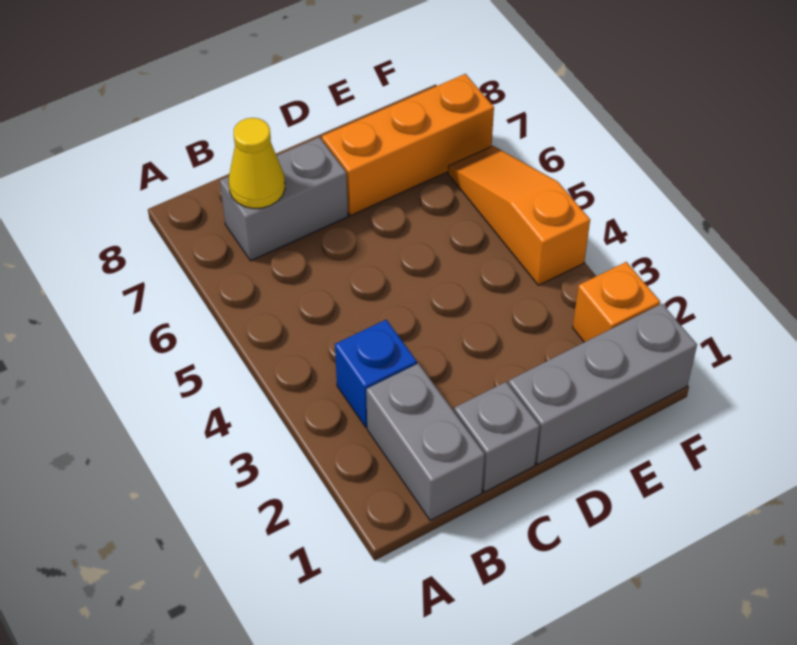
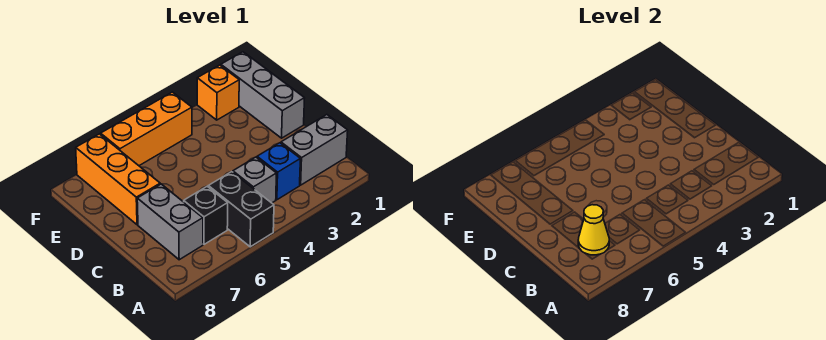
none -> black 1x2 brick [208,172,274,247]
none -> black 1x1 brick [184,186,228,244]
grey 1x1 brick [454,382,540,492] -> grey 1x1 brick moved to [233,157,276,203]
orange 1x3 slope [448,146,590,285] -> orange 1x3 brick [101,92,192,166]

